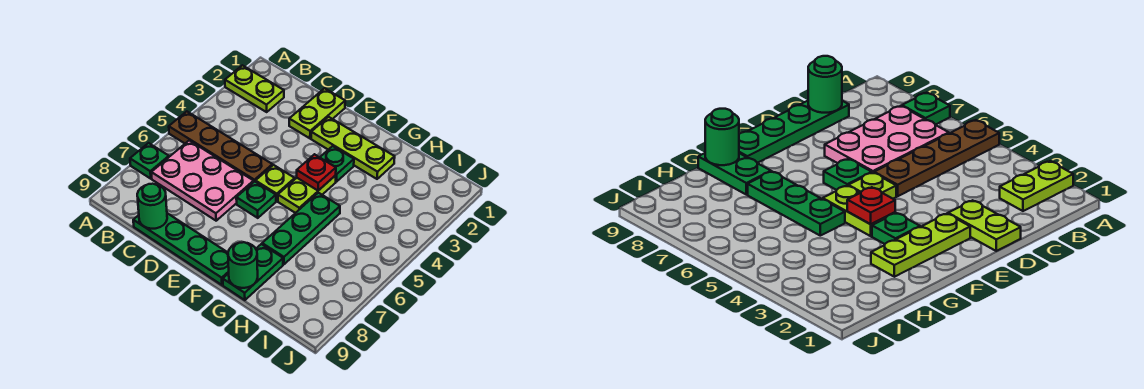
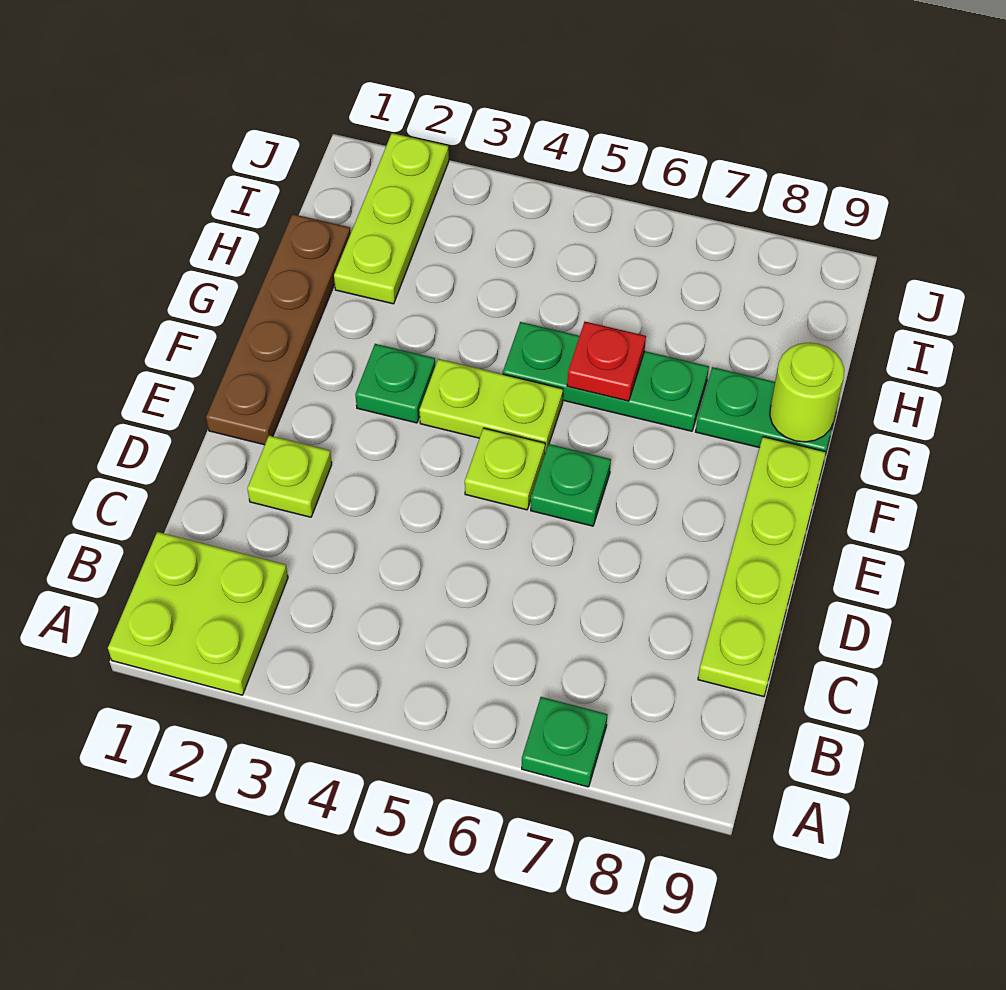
lime 1x2 plate [225,65,284,112] -> lime 2x2 plate [108,532,288,695]
brown 1x4 plate [169,111,272,182] -> brown 1x4 plate moved to [206,214,351,445]
pink 2x3 plate [151,141,254,221] -> none
green 1x4 plate [133,213,229,285] -> lime 1x4 plate [698,437,826,697]
green 1x1 round brick [137,184,167,229] -> none
lime 1x2 plate [289,88,345,138] -> lime 1x1 plate [247,435,332,517]
lime 1x3 plate [311,117,395,179] -> lime 1x3 plate moved to [334,133,449,304]
red 1x1 plate [297,154,336,191] -> red 1x1 plate moved to [567,322,646,401]
green 1x1 round brick [228,242,258,288] -> lime 1x1 round brick [770,343,844,442]

